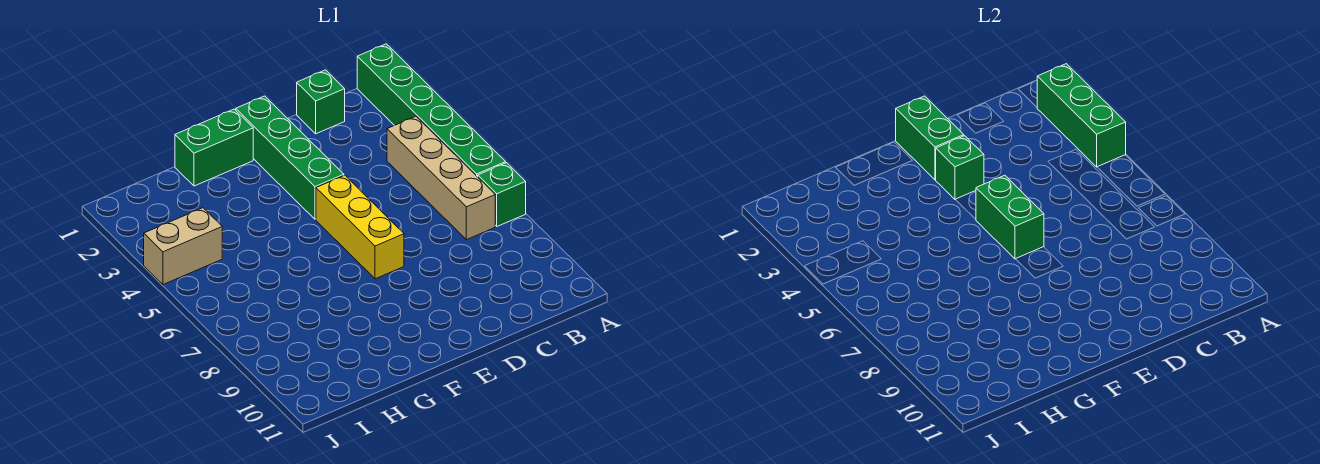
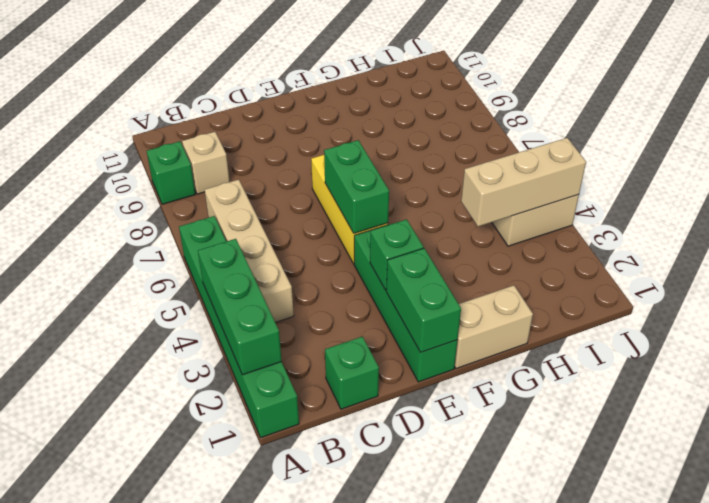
green 1x1 brick [478,163,526,226] -> green 1x1 brick moved to [147,141,195,204]
none -> tan 1x1 brick [182,132,230,194]
green 1x2 brick [175,109,253,186] -> tan 1x2 brick [454,285,533,369]
none -> tan 1x3 brick [461,138,586,227]

